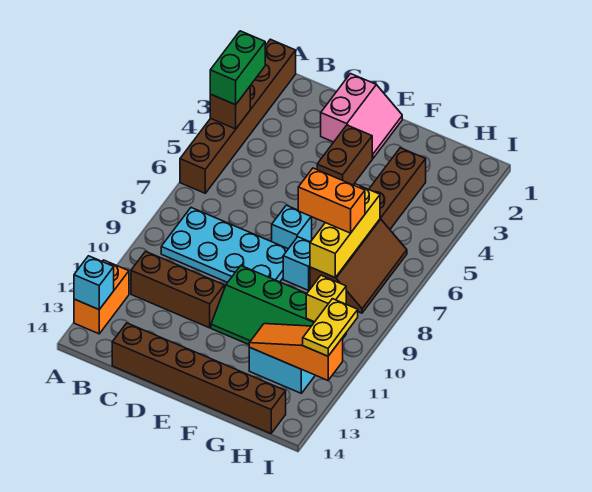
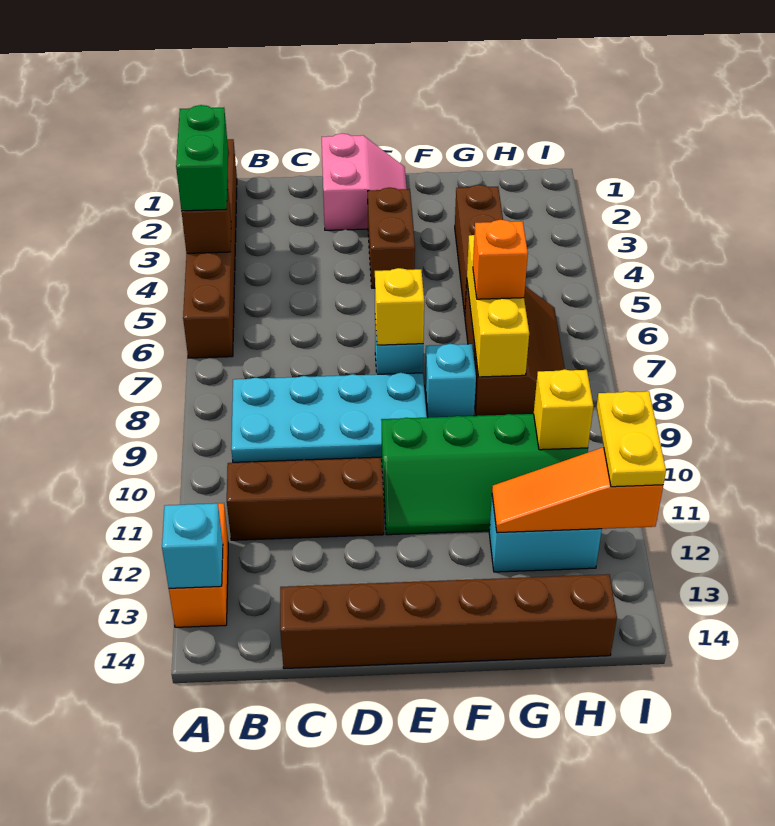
none -> yellow 1x1 brick [375,268,424,345]
orange 1x2 brick [298,168,365,233] -> orange 1x1 brick [473,220,528,299]

